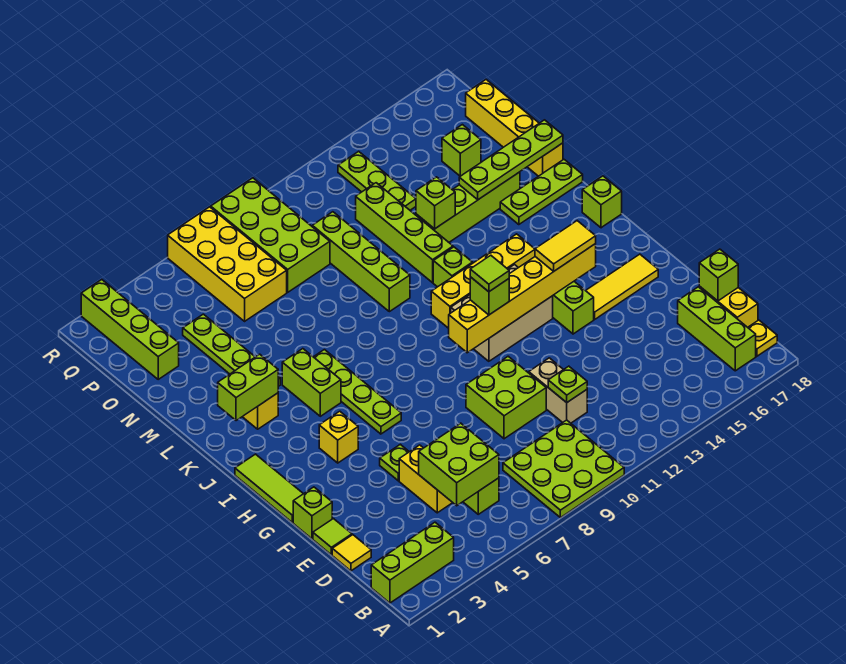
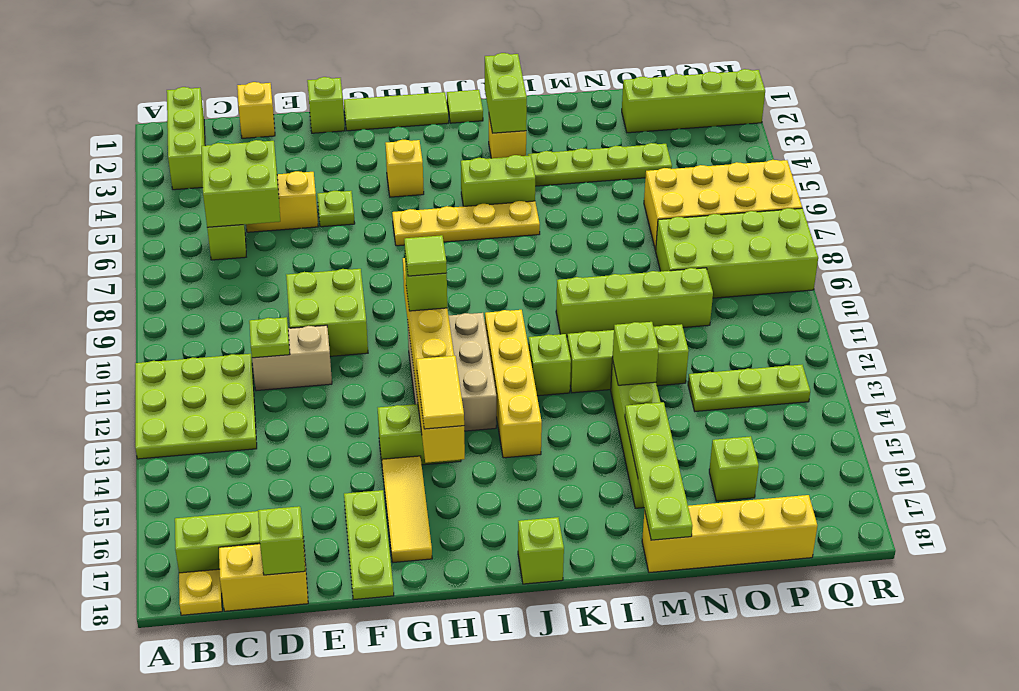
lime 3x3 plate [503,420,624,518] -> lime 3x3 plate moved to [135,354,257,459]
yellow 1x1 tile [332,535,371,571] -> yellow 1x1 brick [237,82,275,138]
lime 1x1 tile [313,519,352,555] -> lime 1x1 tile moved to [447,90,483,123]
lime 1x4 plate [314,350,401,434] -> yellow 1x4 plate [392,201,540,246]
lime 1x4 brick [356,183,453,283] -> lime 1x3 brick [567,324,689,393]
lime 1x3 plate [500,160,583,225] -> lime 1x3 plate moved to [344,490,394,600]

